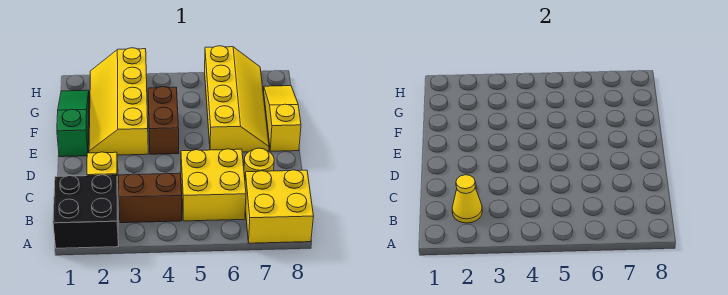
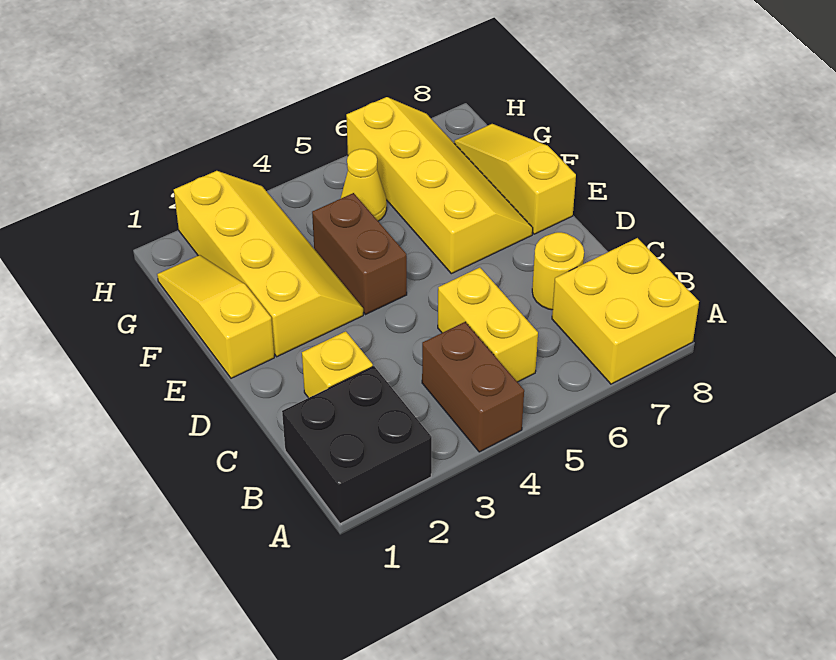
yellow 1x1 cone [452,175,482,223] -> yellow 1x1 cone moved to [341,149,387,221]
brown 1x2 brick [119,173,182,223] -> brown 1x2 brick turned to [422,322,524,452]
yellow 2x2 brick [181,149,246,221] -> yellow 1x2 brick [438,267,538,382]
green 1x3 slope [57,90,89,157] -> yellow 1x3 slope [157,255,274,378]
yellow 2x4 slope [89,48,148,155] -> yellow 2x4 slope turned to [174,171,363,357]

